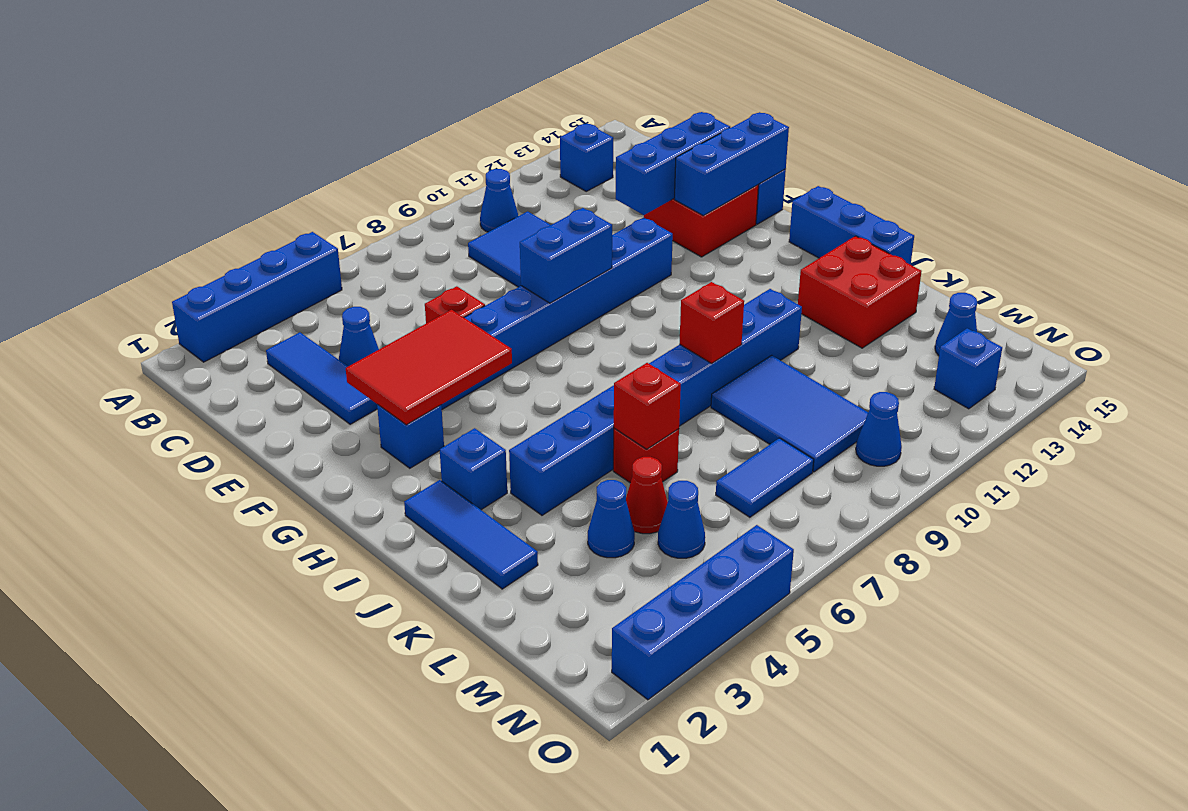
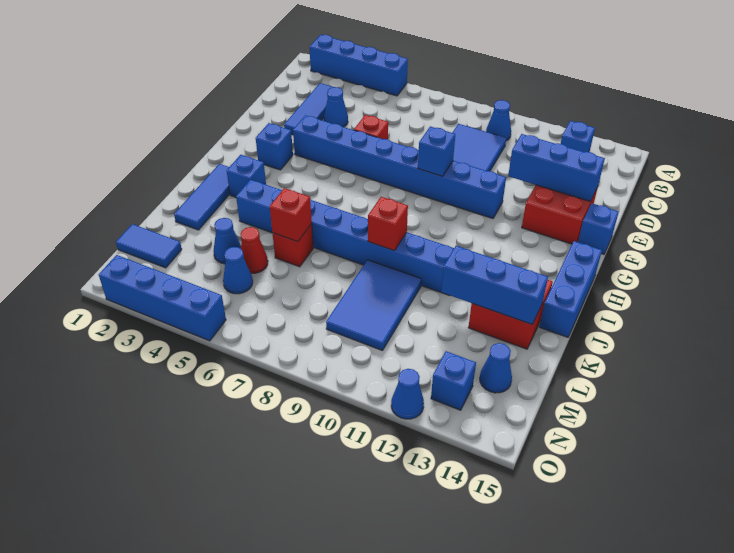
red 2x3 tile [346,310,512,425] -> none
blue 1x2 brick [520,208,612,303] -> blue 1x1 brick [418,126,455,176]
blue 1x3 brick [674,112,789,215] -> blue 1x3 brick moved to [441,246,548,324]
blue 1x2 tile [716,438,814,517] -> blue 1x2 tile moved to [116,224,182,268]
blue 1x1 cone [856,392,902,466] -> blue 1x1 cone moved to [391,369,424,419]

